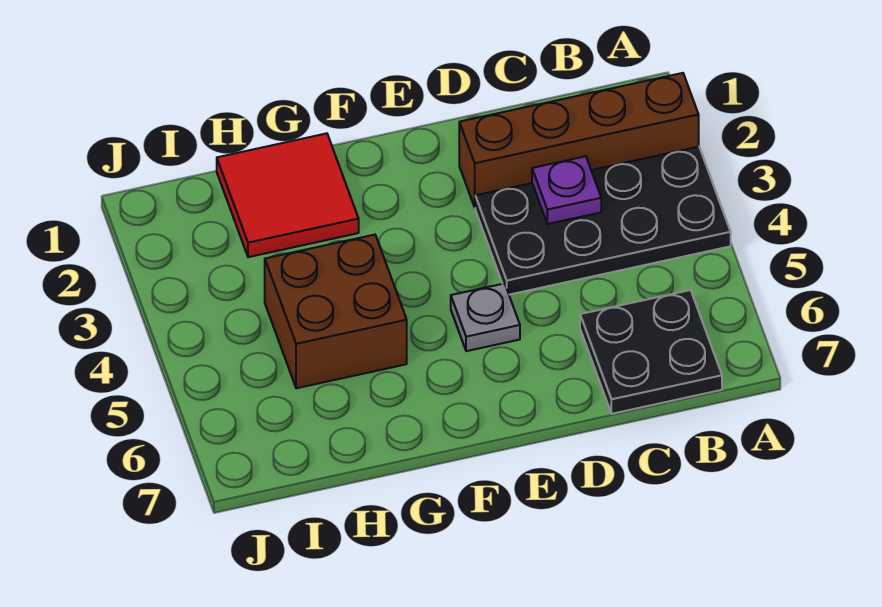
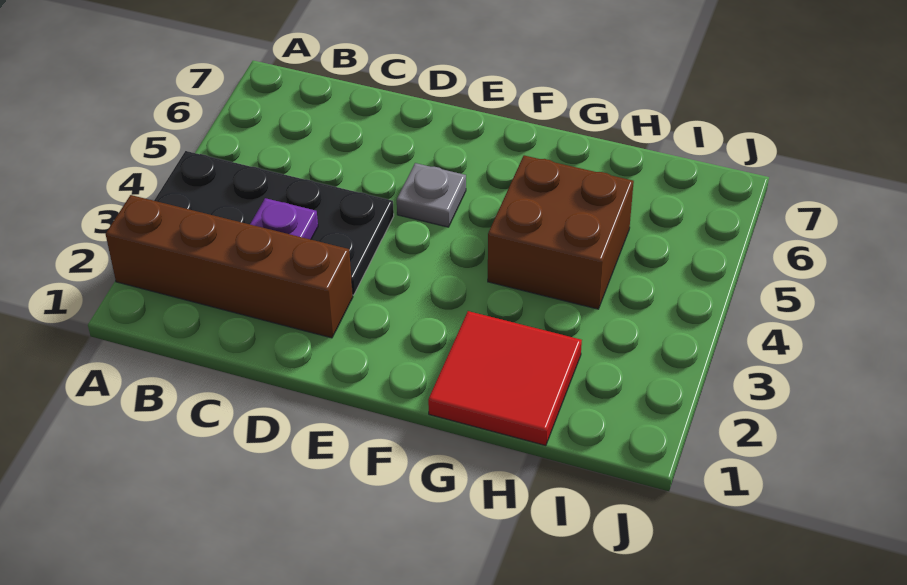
black 2x2 plate [580,290,722,414] -> none

